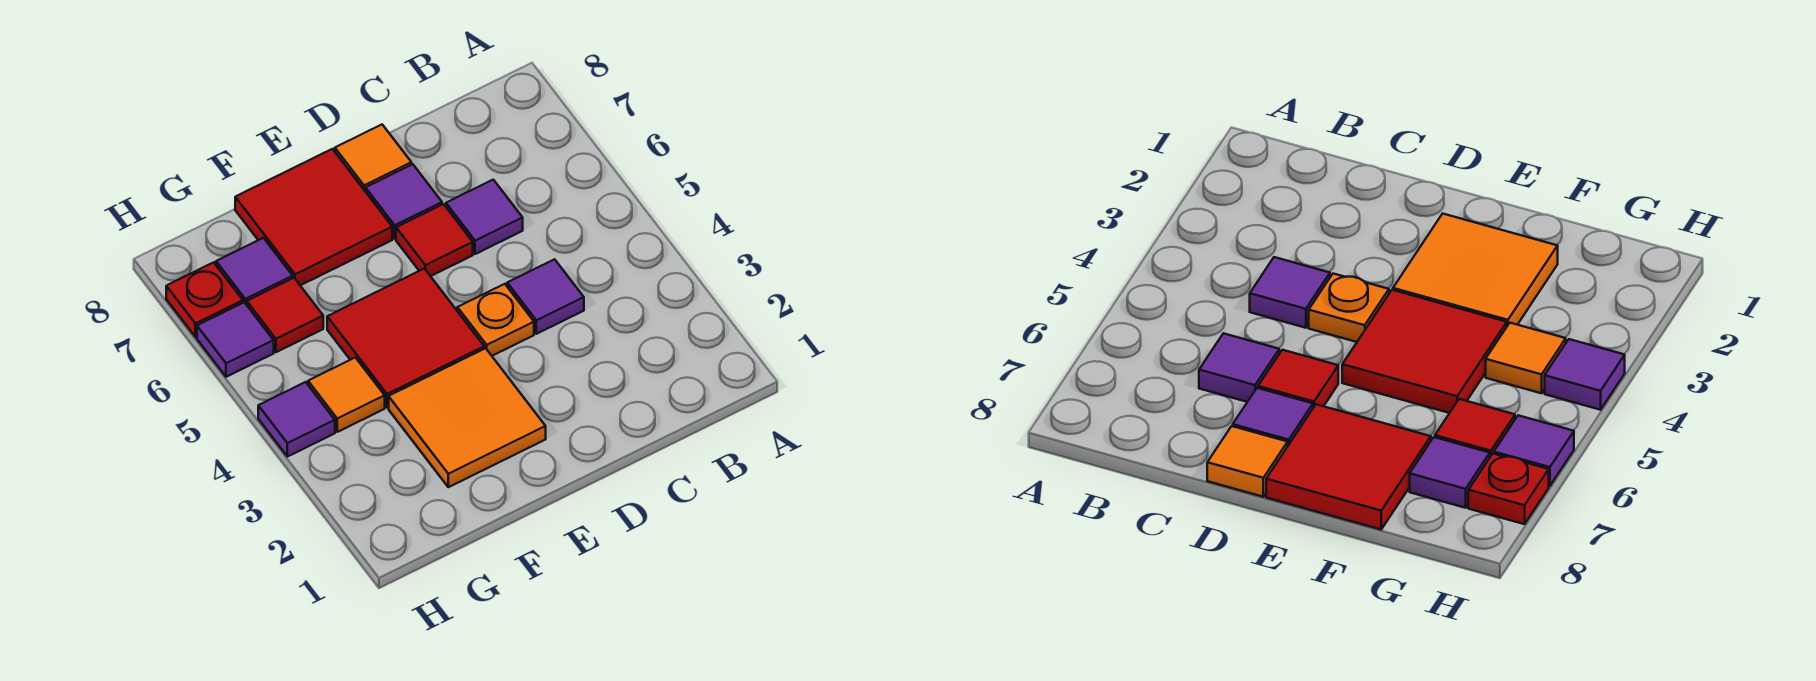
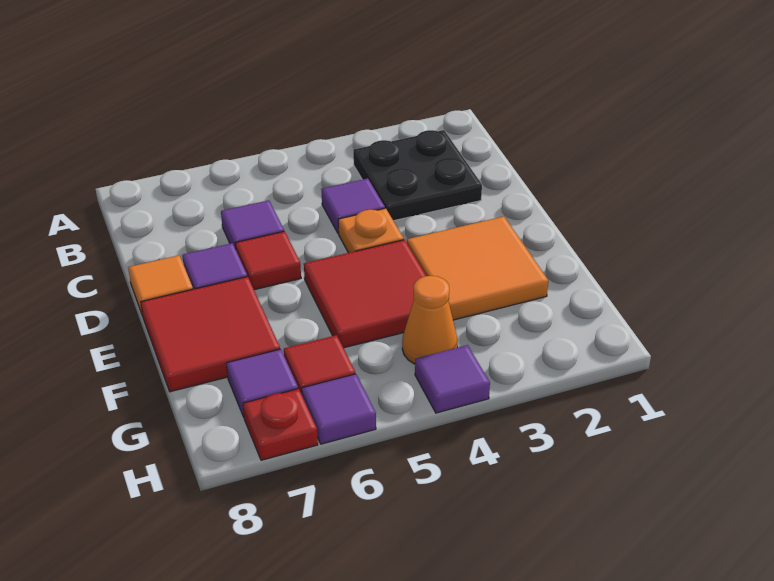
none -> black 2x2 plate [353,130,482,221]
orange 1x1 tile [308,358,385,432] -> orange 1x1 cone [402,276,458,364]

